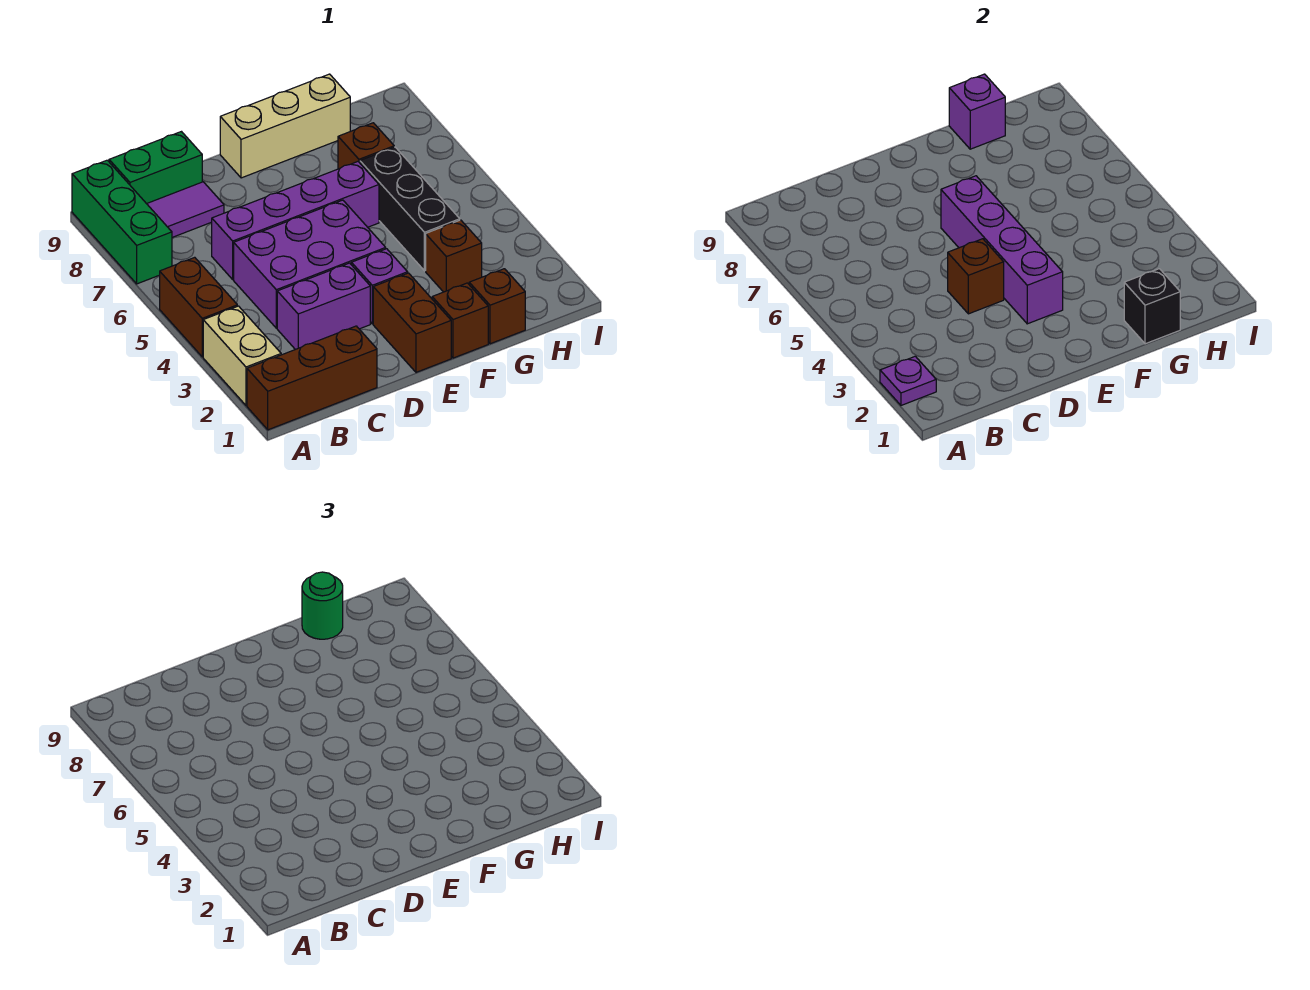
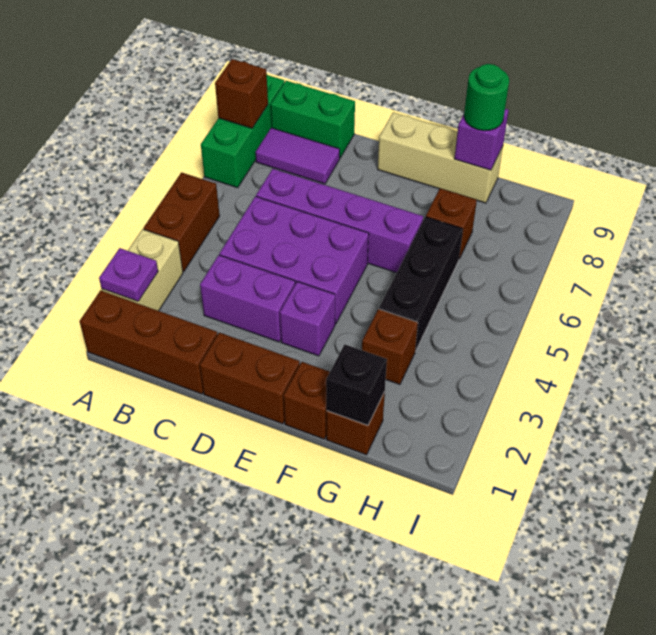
brown 1x1 brick [948,239,1004,314] -> brown 1x1 brick moved to [215,59,268,128]
brown 1x2 brick [373,273,451,372] -> brown 1x2 brick turned to [200,333,300,424]
purple 1x4 brick [941,176,1063,324] -> none

